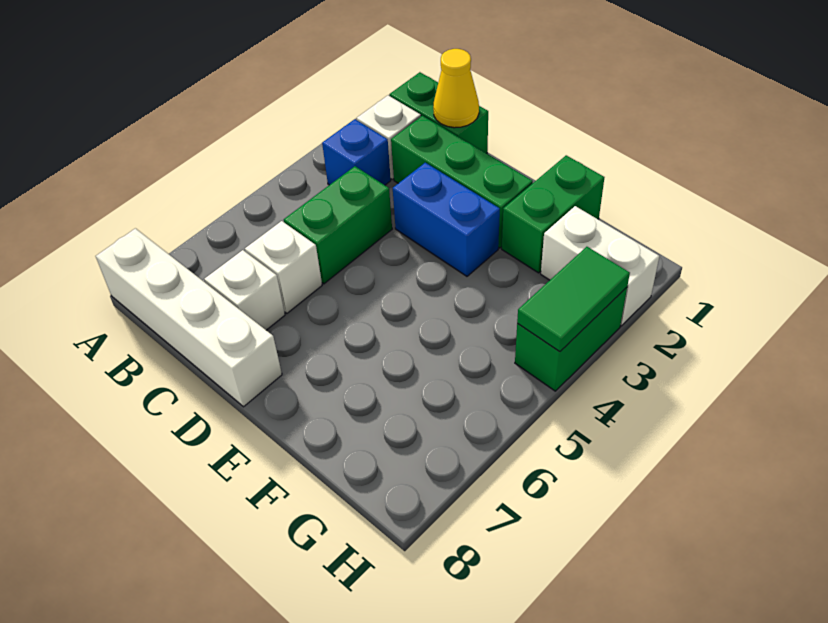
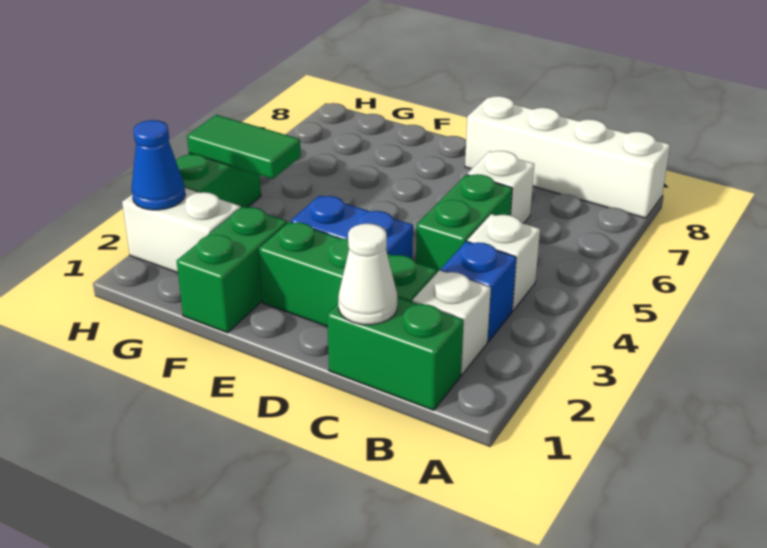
yellow 1x1 cone [433,49,479,128] -> white 1x1 cone [338,223,397,325]
white 1x1 brick [204,250,285,330] -> white 1x1 brick moved to [467,214,540,311]
none -> blue 1x1 cone [132,120,185,210]
green 1x2 tile [517,247,630,352] -> green 1x2 tile turned to [187,115,301,179]

